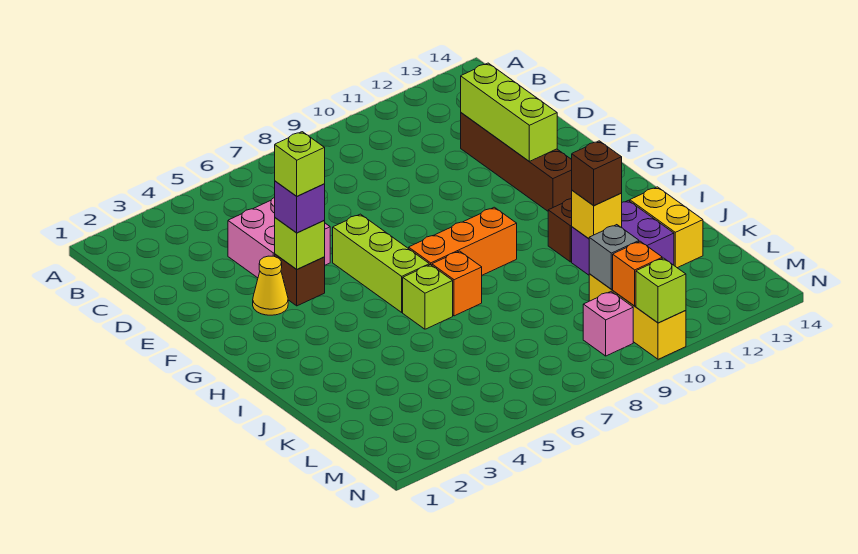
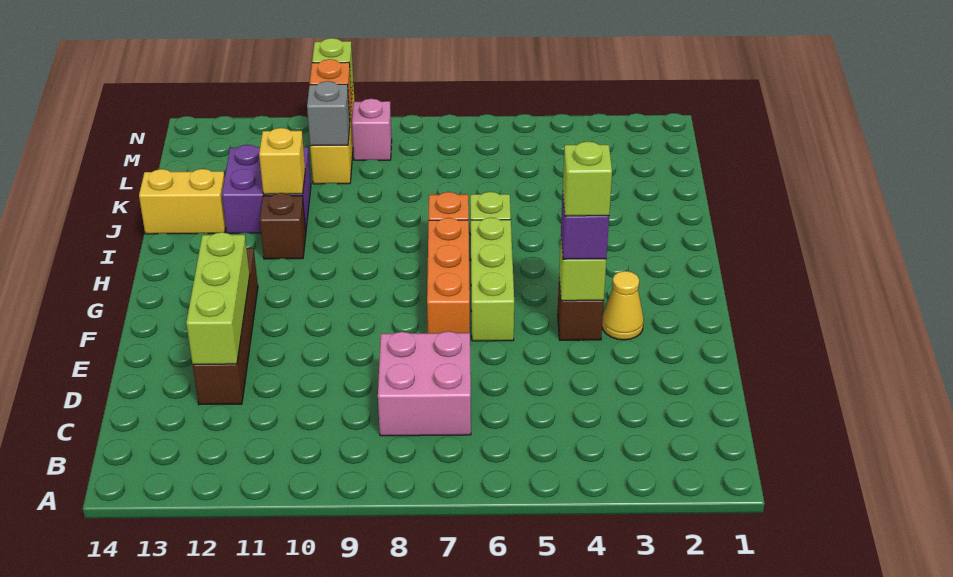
pink 2x2 brick [228,197,330,278] -> pink 2x2 brick moved to [378,331,471,436]
orange 1x3 brick [409,207,517,275] -> orange 1x3 brick turned to [427,218,470,333]
brown 1x1 brick [572,141,622,206] -> none
yellow 1x2 brick [630,187,703,268] -> yellow 1x2 brick turned to [139,169,226,234]

